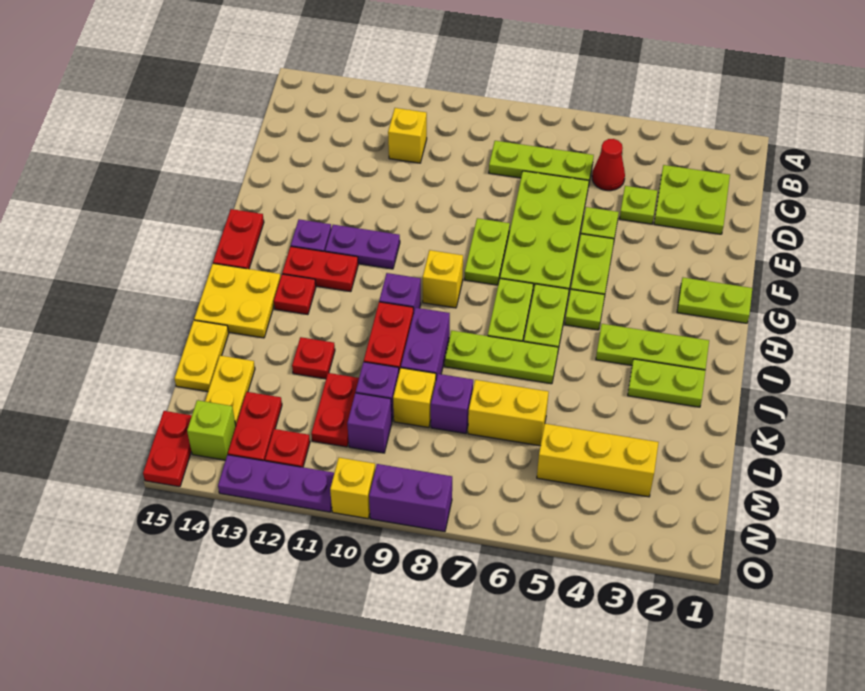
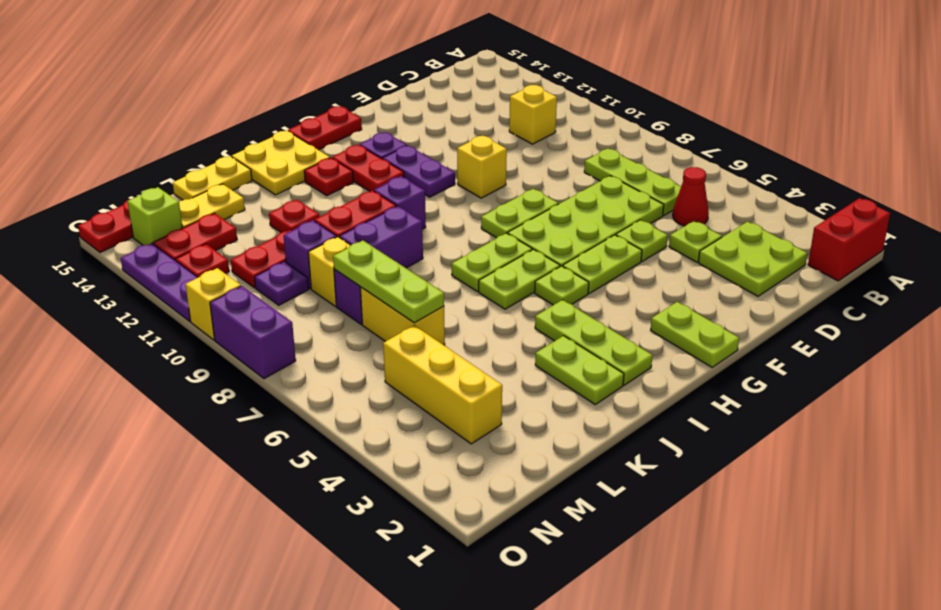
none -> red 1x2 brick [808,198,890,281]
yellow 1x1 brick [423,250,463,308] -> yellow 1x1 brick moved to [457,136,507,198]
lime 1x3 plate [445,331,558,384] -> lime 1x3 plate moved to [333,241,444,323]
purple 1x1 brick [347,393,392,453] -> purple 1x1 plate [254,261,309,305]

